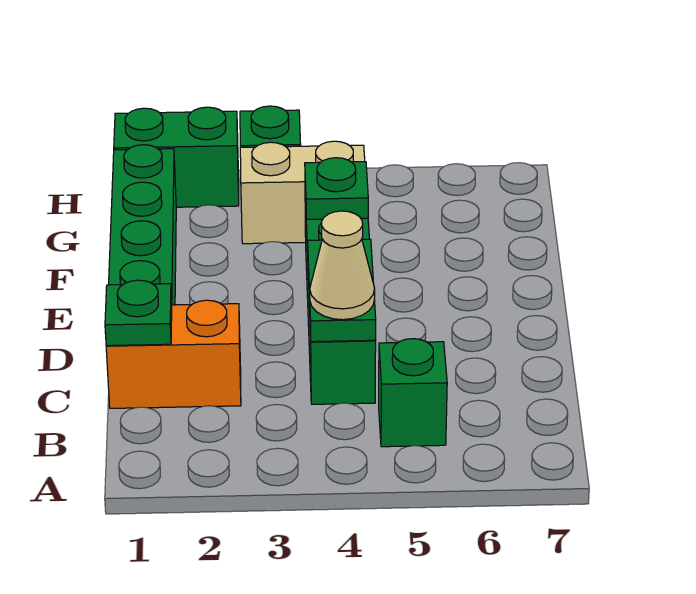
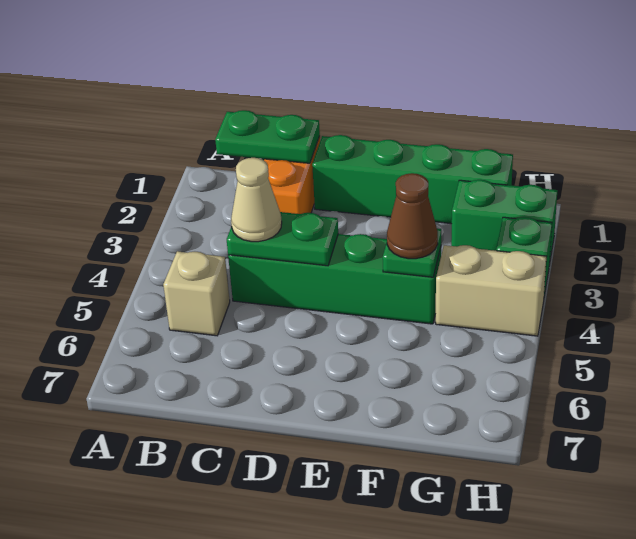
green 1x1 brick [379,339,447,447] -> tan 1x1 brick [163,251,230,336]
green 1x1 plate [105,280,172,346] -> green 1x2 plate [215,110,320,163]
none -> brown 1x1 cone [387,173,438,259]
tan 1x2 brick [240,141,365,244] -> tan 1x2 brick turned to [436,245,547,336]
green 1x2 brick [114,107,239,207] -> green 1x2 brick turned to [451,180,557,265]

